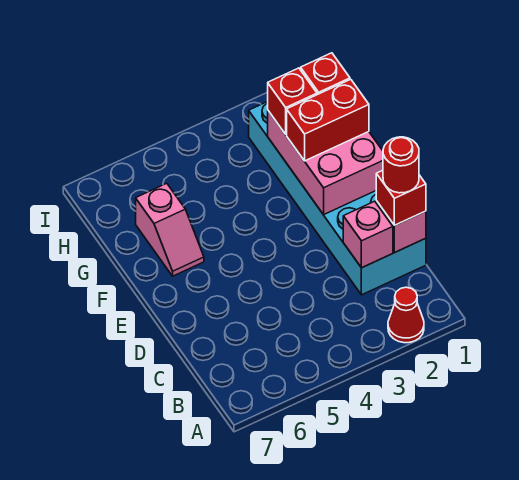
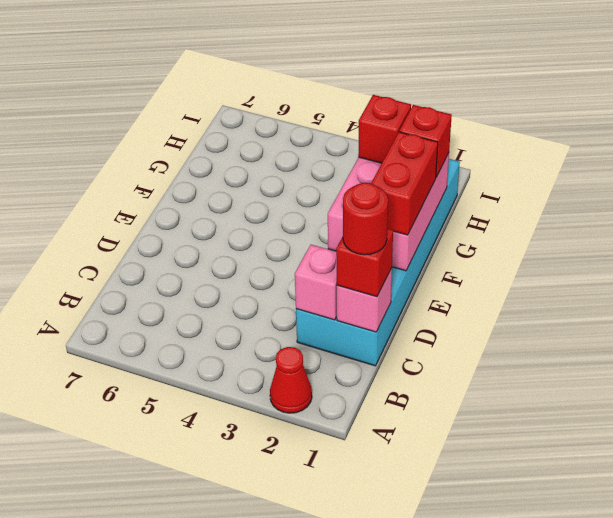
red 1x2 brick [287,79,369,161] -> red 1x2 brick turned to [371,132,438,235]
pink 1x2 slope [136,183,204,276] -> none

